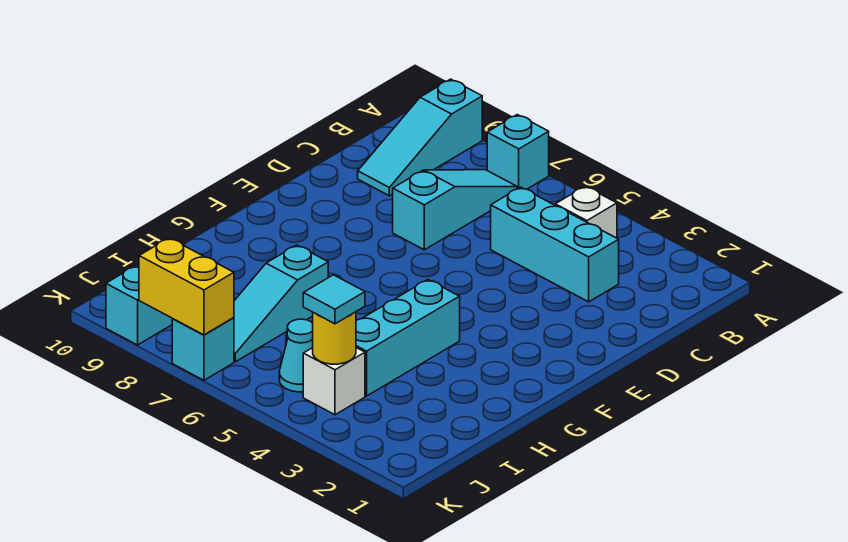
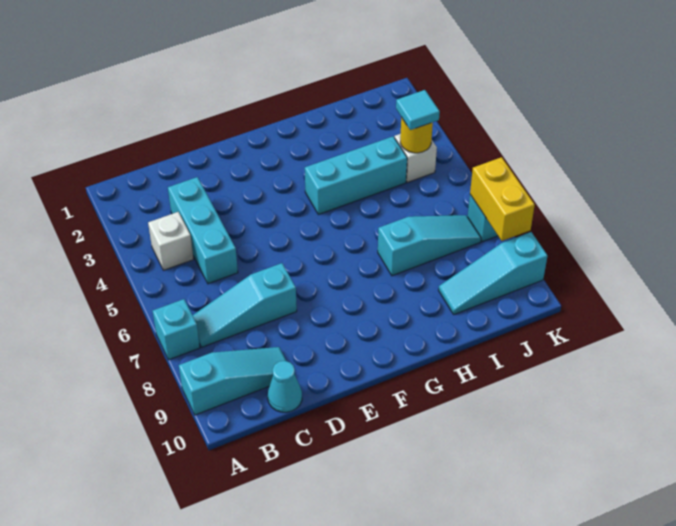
cyan 1x1 cone [279,319,313,392] -> cyan 1x1 cone moved to [268,361,302,412]

